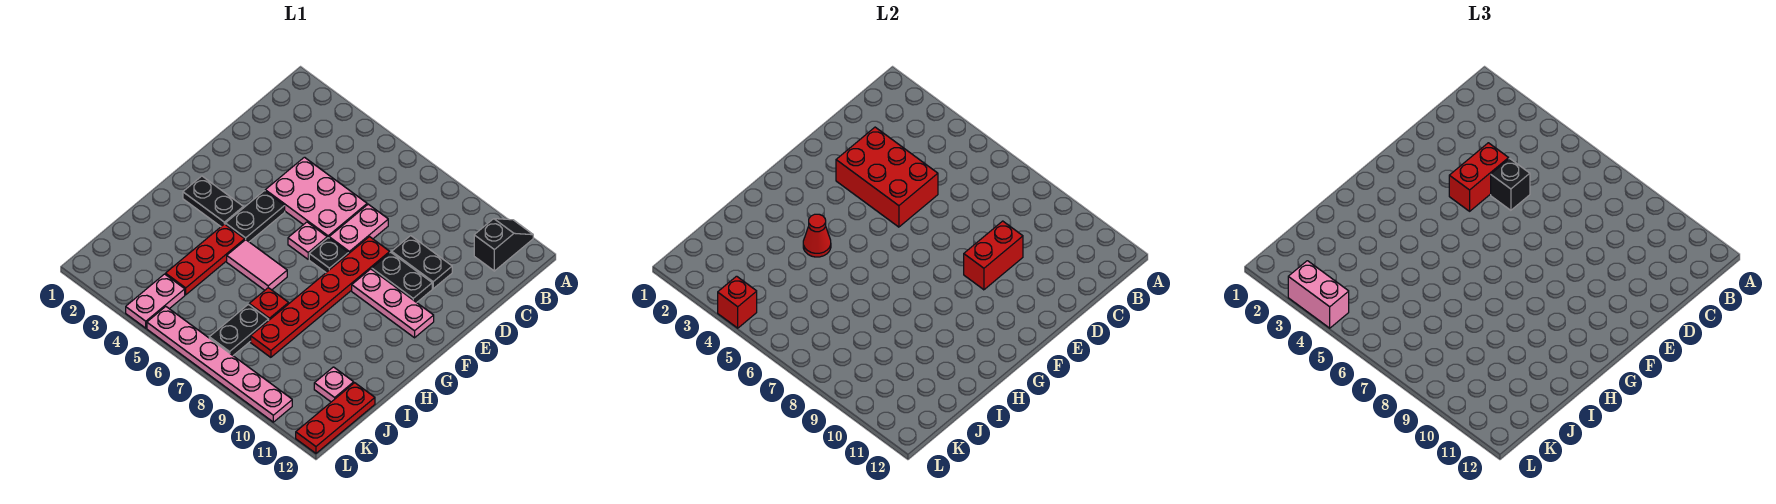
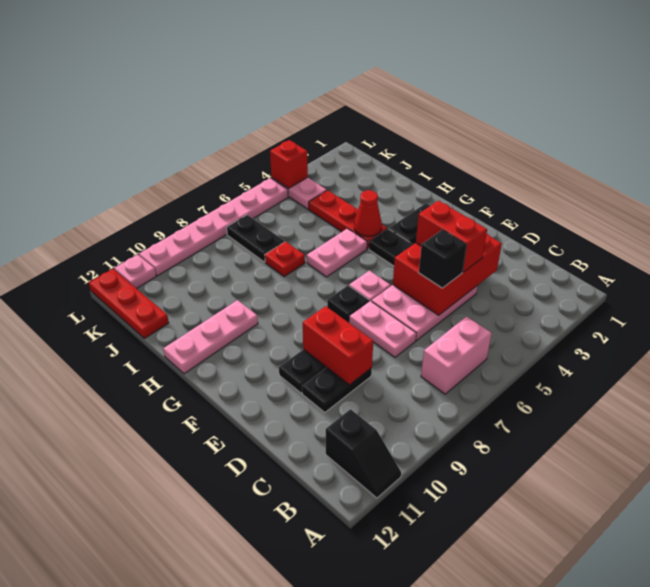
red 1x6 plate [251,237,390,357] -> none
pink 1x3 plate [352,269,434,338] -> pink 1x3 plate moved to [163,300,258,374]
pink 1x2 tile [227,240,287,290] -> pink 1x2 plate [307,228,367,277]
pink 1x1 plate [314,367,354,402] -> pink 1x1 plate moved to [114,254,156,289]
pink 1x2 brick [1288,261,1349,328] -> pink 1x2 brick moved to [421,316,492,394]

